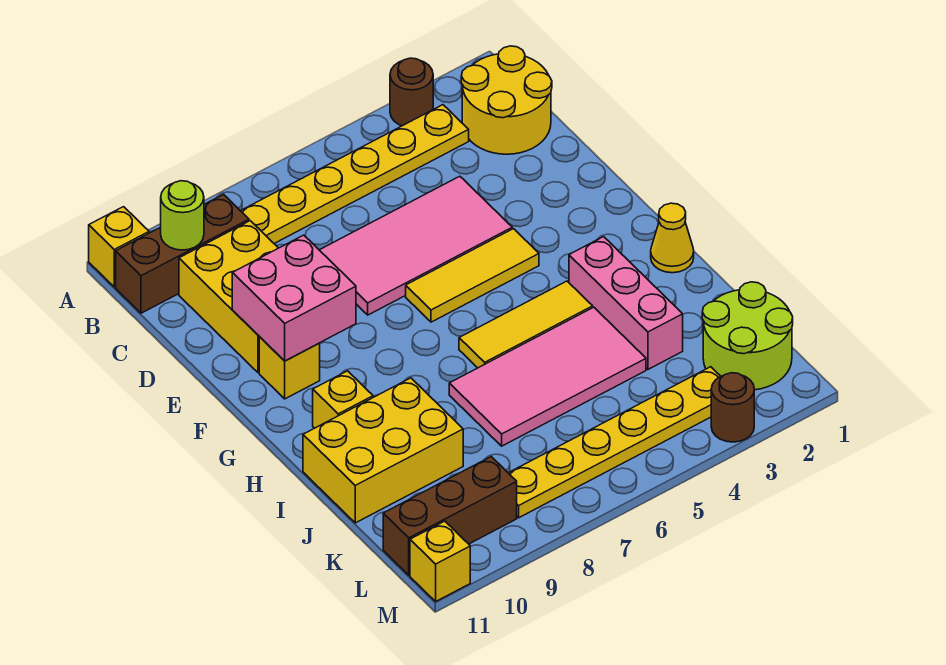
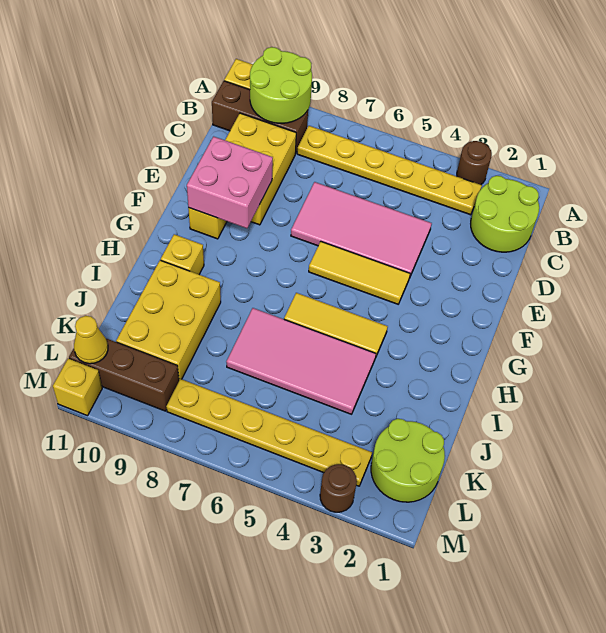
yellow 2x2 round brick [461,46,552,154] -> lime 2x2 round brick [471,176,539,252]
lime 1x1 round brick [161,181,204,250] -> lime 2x2 round brick [250,47,312,123]
yellow 1x1 cone [651,203,694,273] -> yellow 1x1 cone moved to [74,316,108,364]
pink 1x3 brick [569,237,683,369] -> none
yellow 2x3 brick [303,378,463,523] -> yellow 2x3 brick turned to [116,260,221,380]

